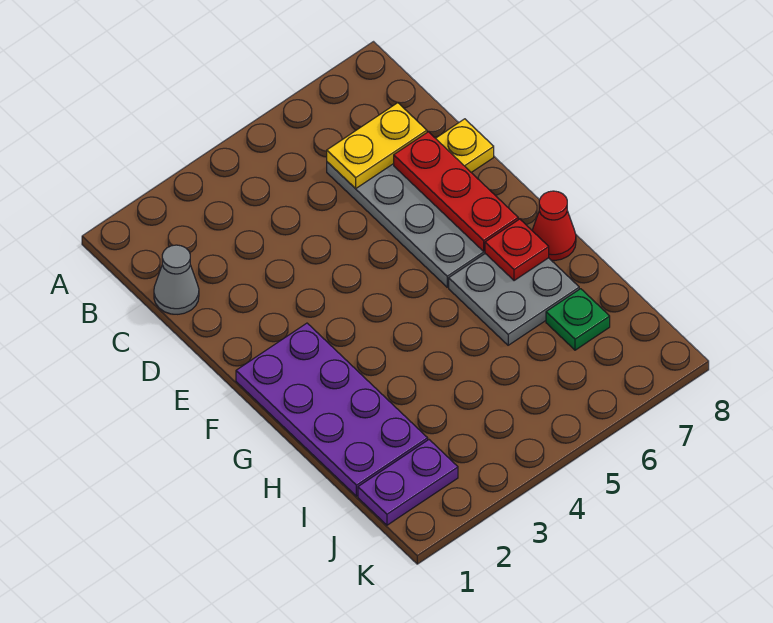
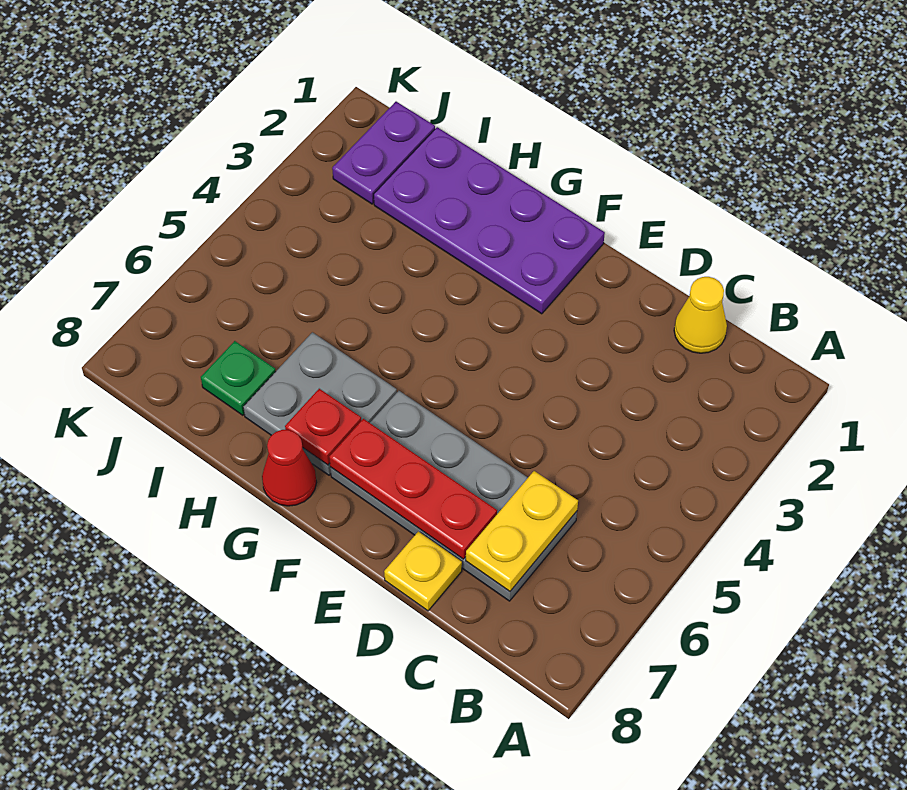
grey 1x1 cone [154,245,199,314] -> yellow 1x1 cone [674,277,727,353]

